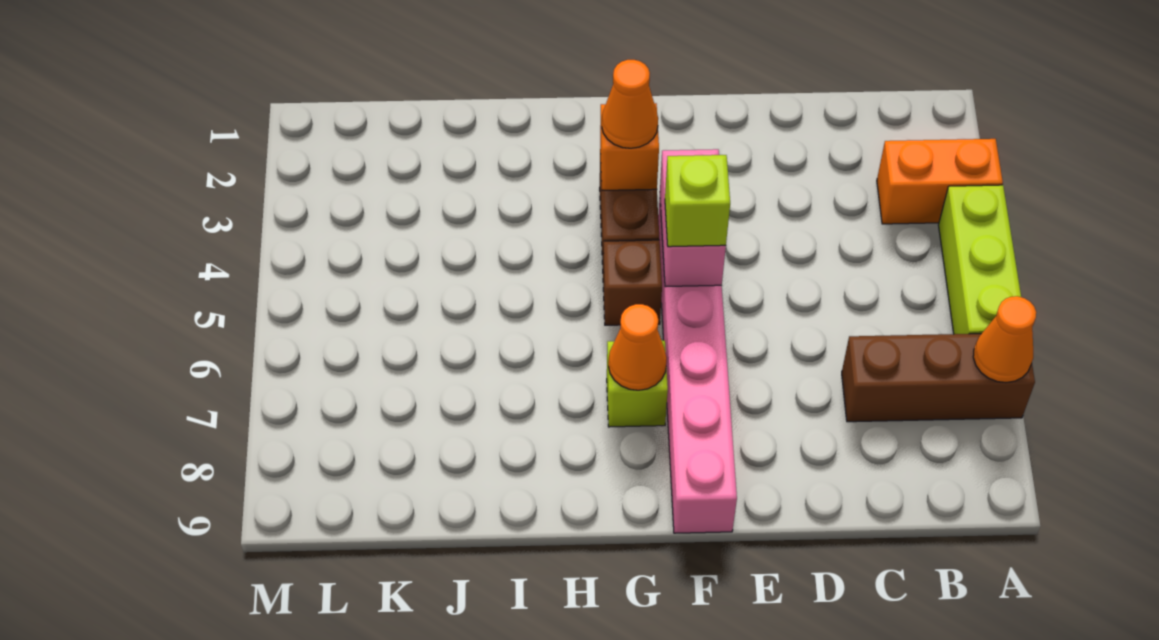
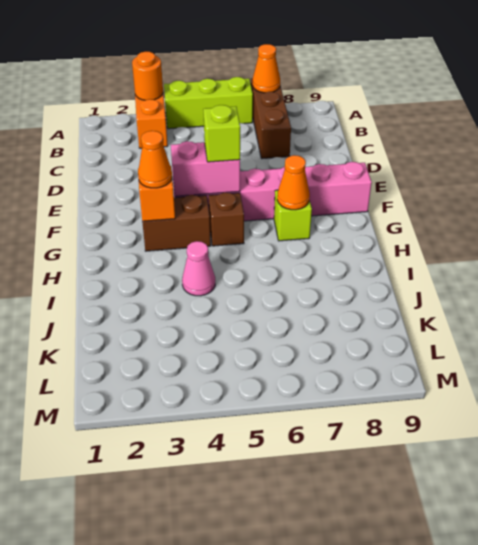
none -> orange 1x1 round brick [132,52,163,100]
none -> pink 1x1 cone [182,241,215,296]

